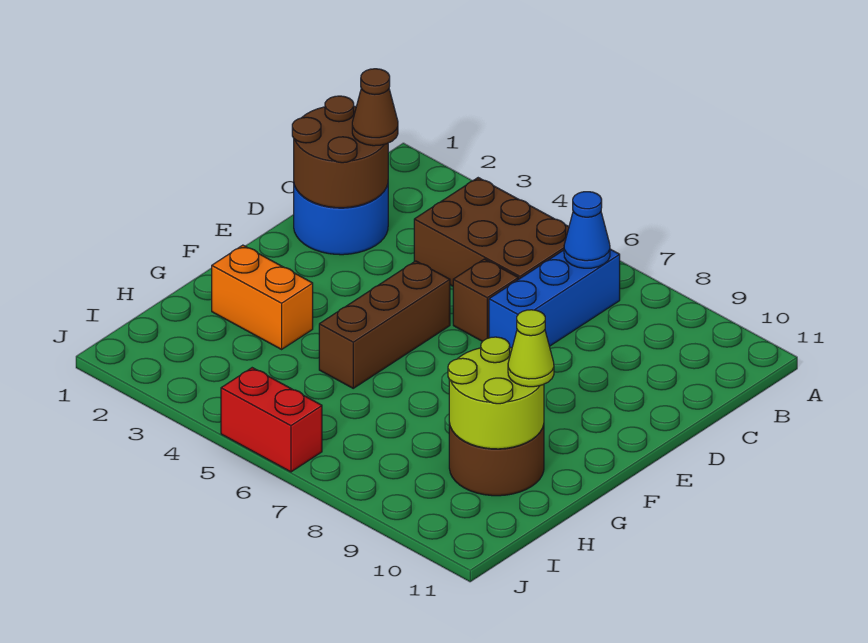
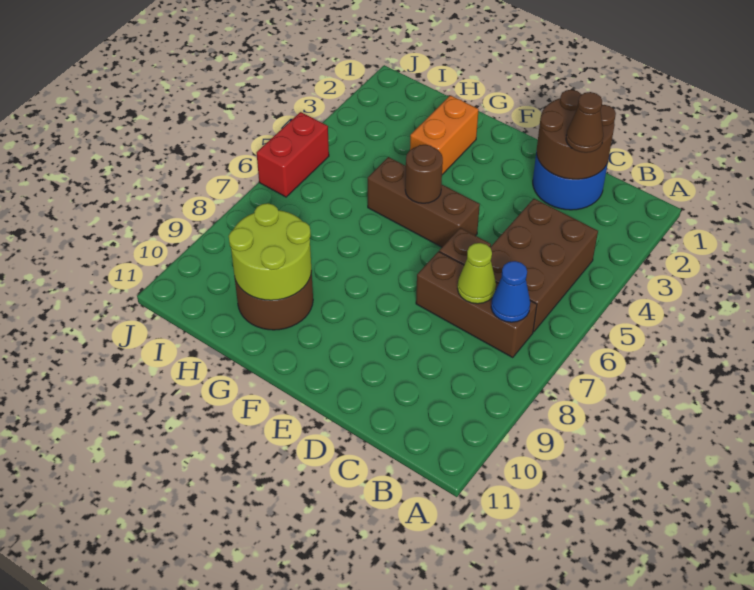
blue 1x3 brick [489,249,620,348] -> brown 1x3 brick [416,251,537,357]
none -> brown 1x1 round brick [405,145,443,203]
lime 1x1 cone [508,310,554,387] -> lime 1x1 cone moved to [457,243,496,304]

